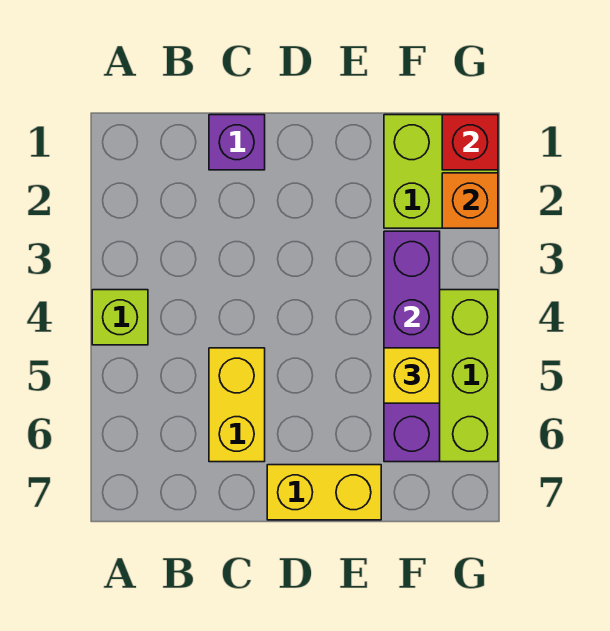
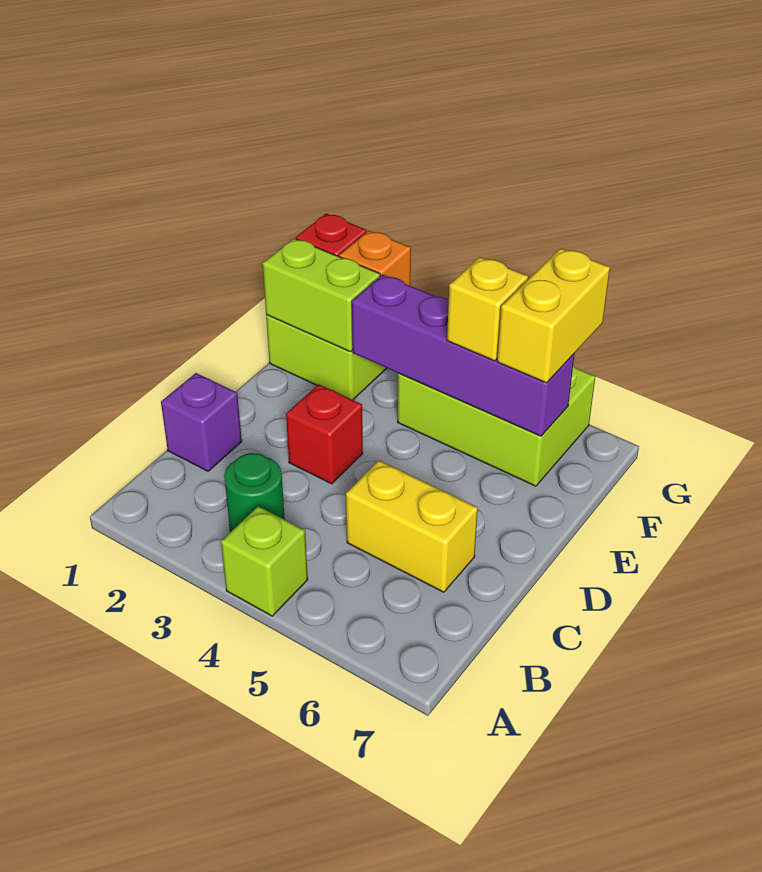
none -> green 1x1 round brick [224,453,285,531]
none -> red 1x1 brick [286,384,363,484]
yellow 1x2 brick [267,465,381,520] -> yellow 1x2 brick moved to [497,248,610,383]
none -> lime 1x2 brick [263,238,380,352]

